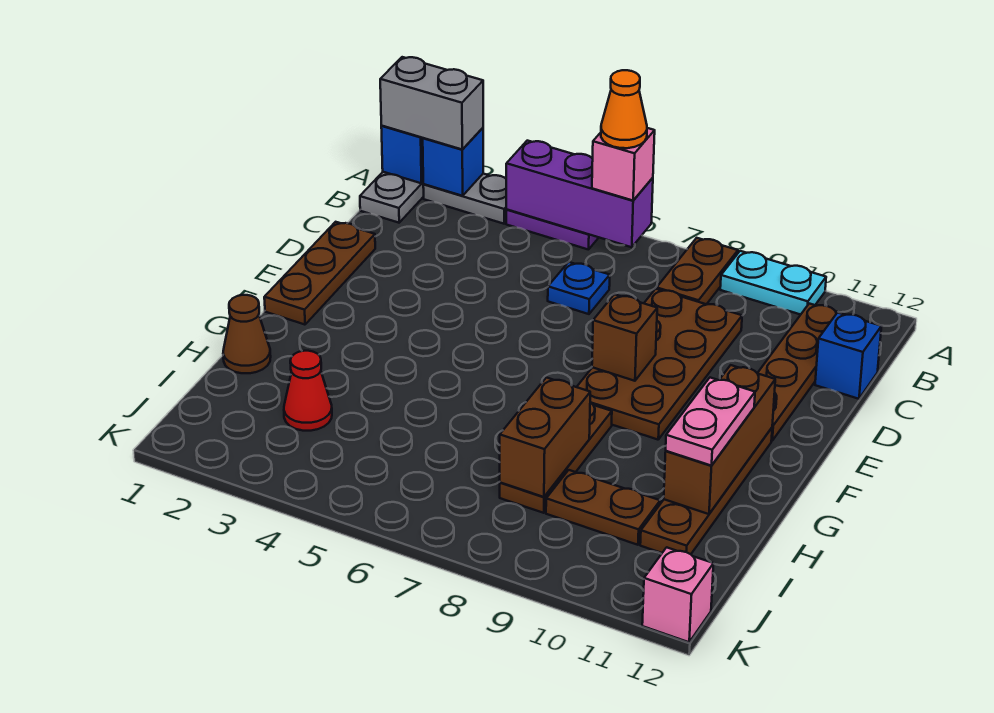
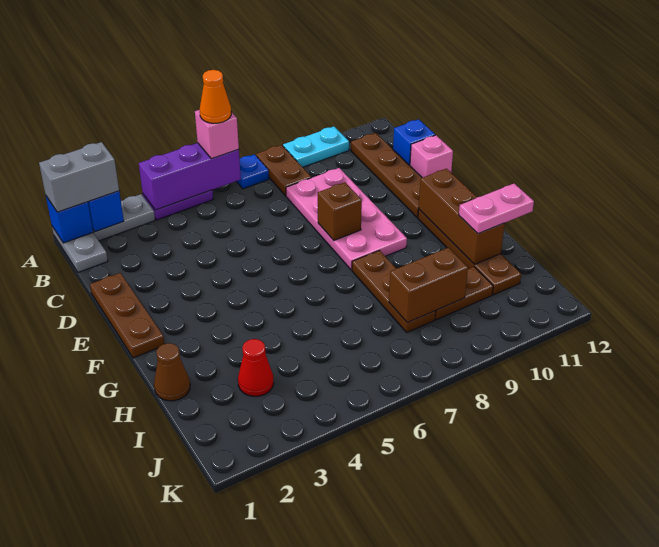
blue 1x1 plate [548,262,610,314] -> blue 1x1 plate moved to [236,154,269,189]
brown 2x4 plate [577,289,742,440] -> pink 2x4 plate [286,168,407,270]
pink 1x2 plate [666,378,755,466] -> pink 1x2 plate turned to [459,184,534,234]
brown 1x2 brick [500,378,590,497] -> brown 1x2 brick turned to [389,248,468,323]
pink 1x1 brick [642,547,714,642] -> pink 1x1 brick moved to [410,135,453,178]

